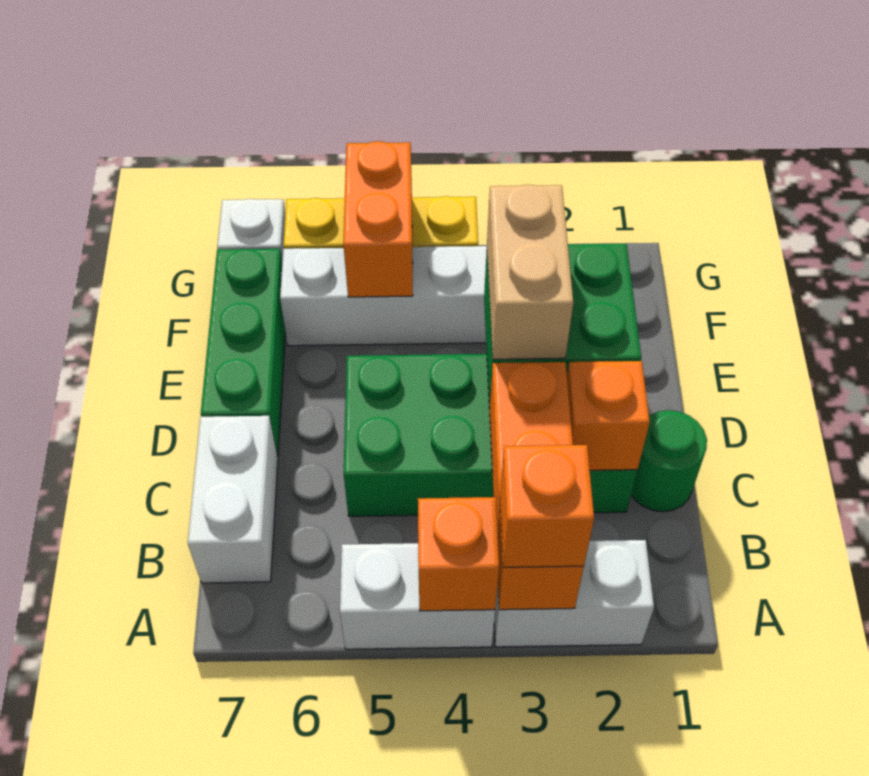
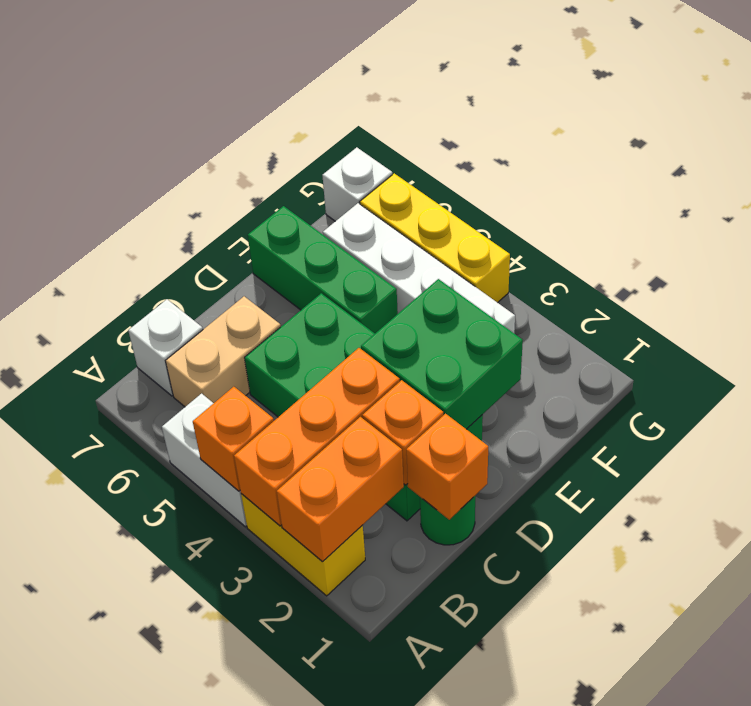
white 1x2 brick [494,540,654,647] -> yellow 1x2 brick [241,494,365,596]
orange 1x1 brick [500,445,594,567] -> orange 1x1 brick moved to [406,413,488,520]
white 1x2 brick [188,416,278,583] -> white 1x1 brick [128,299,203,396]
tan 1x2 brick [487,185,573,359] -> tan 1x2 brick moved to [166,296,281,407]
green 1x3 brick [201,249,285,457] -> green 1x3 brick turned to [248,206,398,333]
orange 1x2 brick [343,141,413,297] -> orange 1x2 brick moved to [277,417,404,562]

